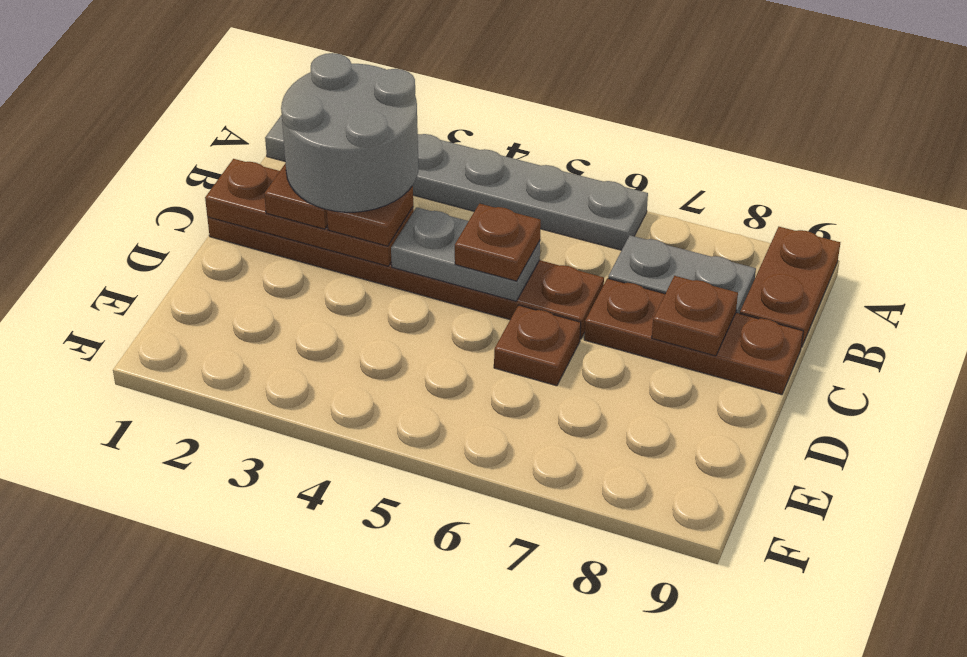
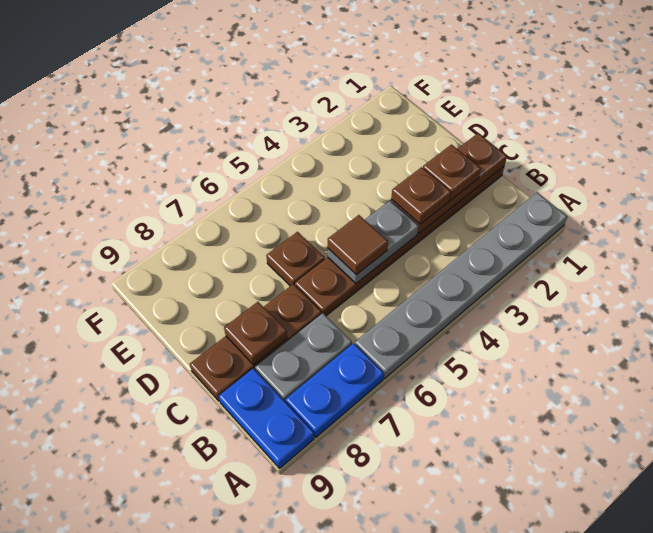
none -> blue 1x2 plate [286,343,384,437]
brown 1x2 plate [740,227,840,347] -> blue 1x2 plate [219,369,314,468]
grey 2x2 round brick [281,53,418,212] -> none
brown 1x1 plate [455,204,541,281] -> brown 1x1 tile [328,215,388,275]

